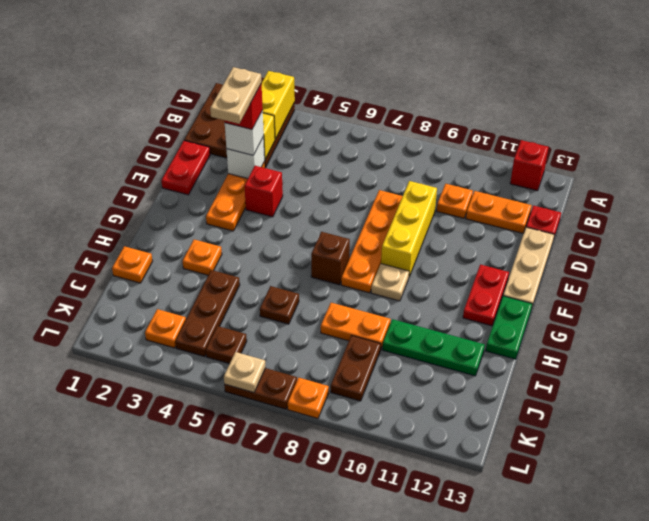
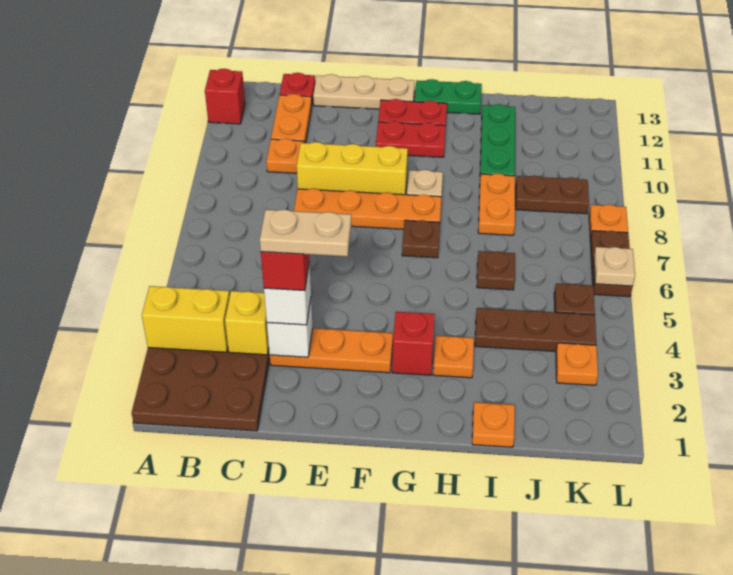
red 1x2 plate [161,141,210,195] -> red 1x2 plate moved to [376,121,446,157]
red 1x1 brick [245,166,283,217] -> red 1x1 brick moved to [392,312,435,375]
brown 1x1 brick [311,232,350,285] -> brown 1x1 plate [402,220,440,258]

